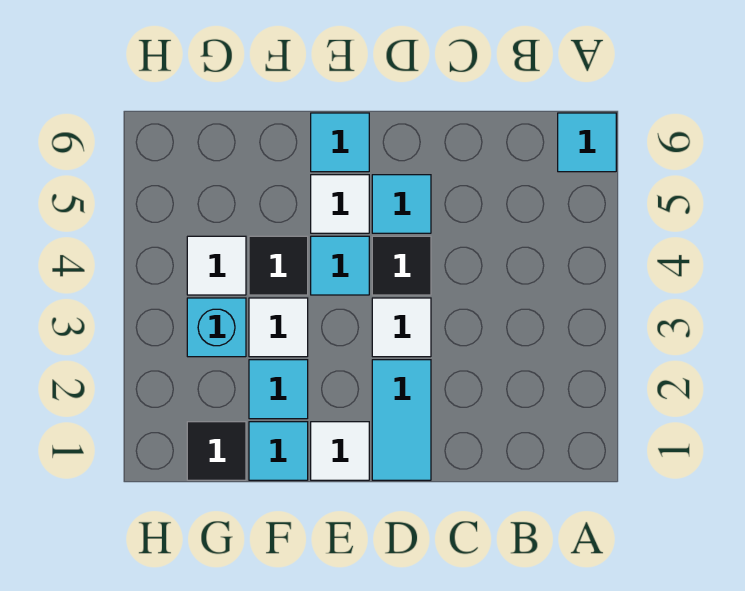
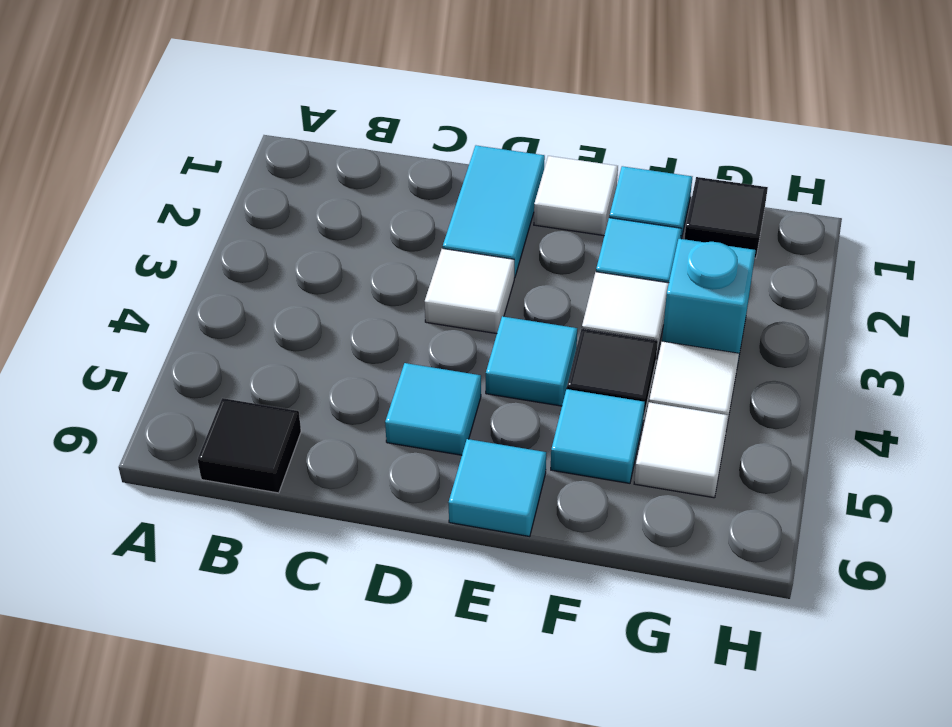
cyan 1x1 tile [558,113,616,172] -> cyan 1x1 tile moved to [551,389,645,483]
black 1x1 tile [372,236,431,295] -> black 1x1 tile moved to [198,398,301,493]
white 1x1 tile [311,175,369,233] -> white 1x1 tile moved to [634,402,728,498]

